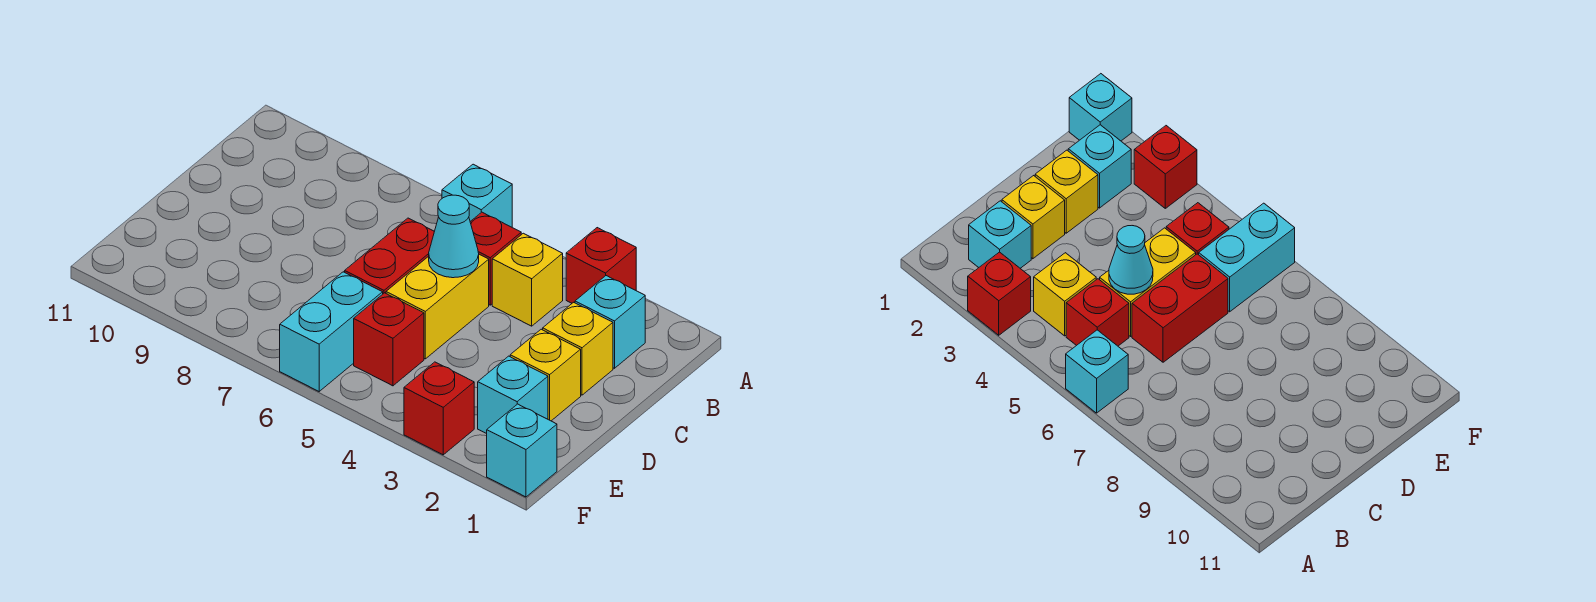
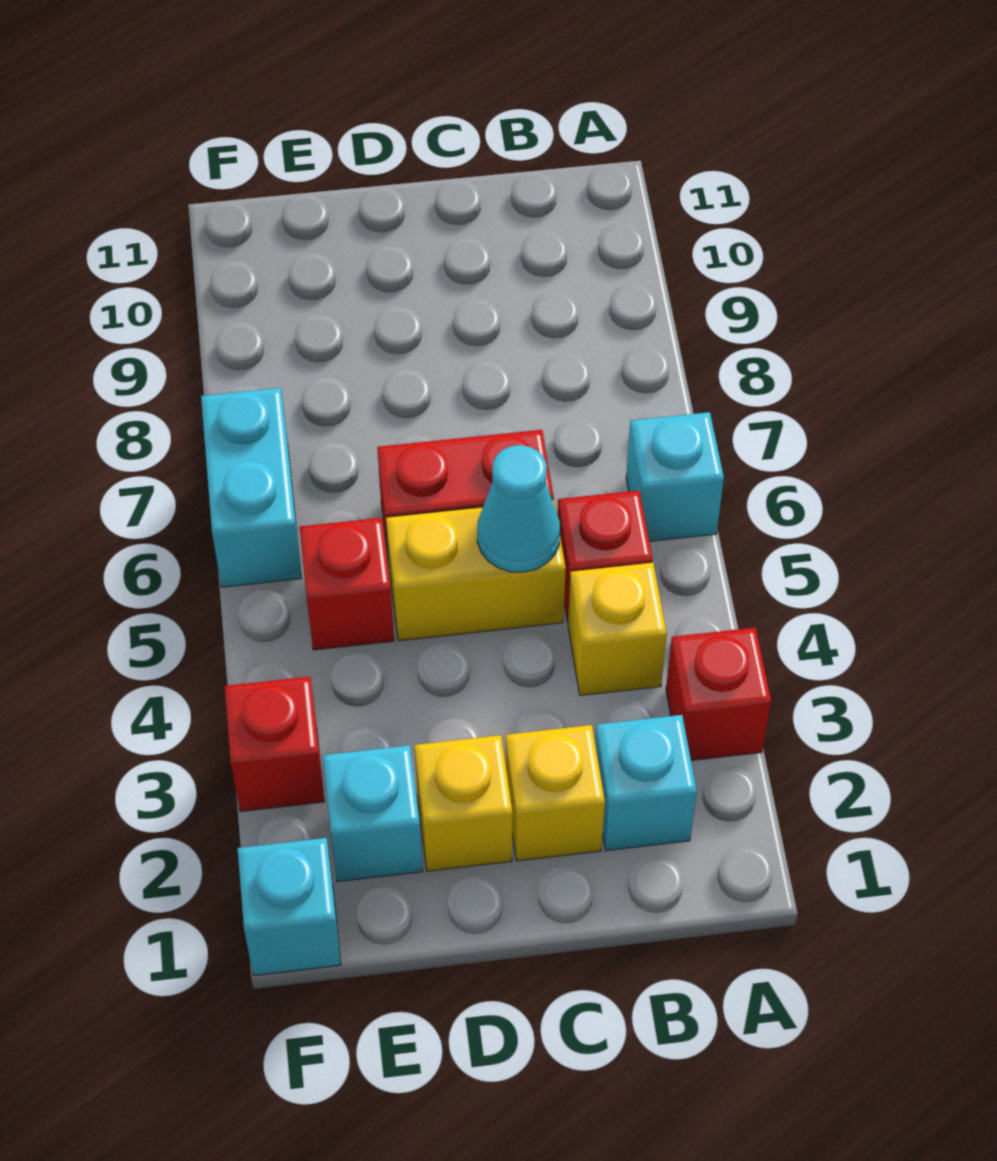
cyan 1x2 brick [280,272,383,391] -> cyan 1x2 brick turned to [201,388,301,587]

